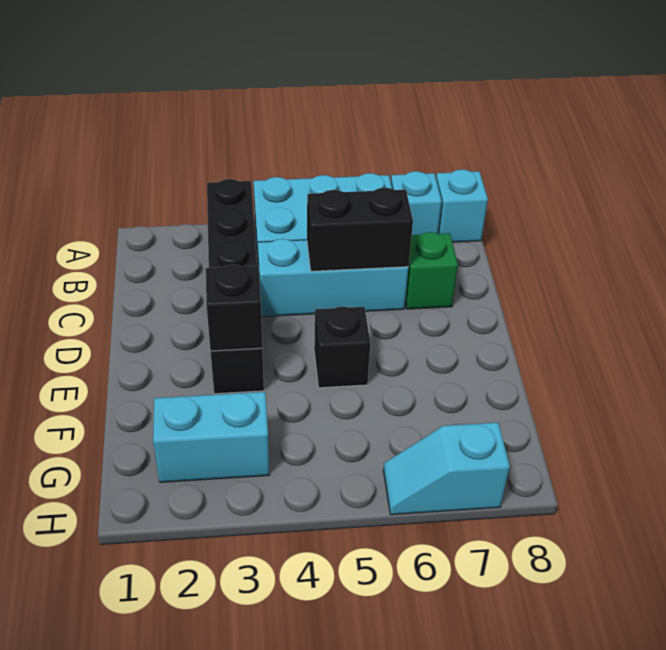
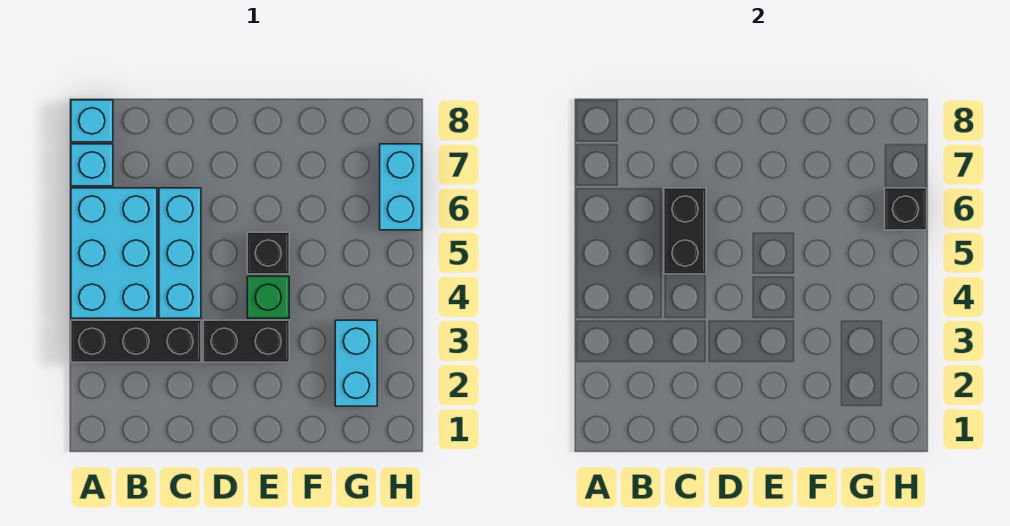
green 1x1 brick [405,232,458,309] -> green 1x1 brick moved to [247,276,289,318]
black 1x1 brick [206,265,262,351] -> black 1x1 brick moved to [885,188,927,230]
cyan 1x2 slope [383,422,510,515] -> cyan 1x2 brick [380,144,422,230]

